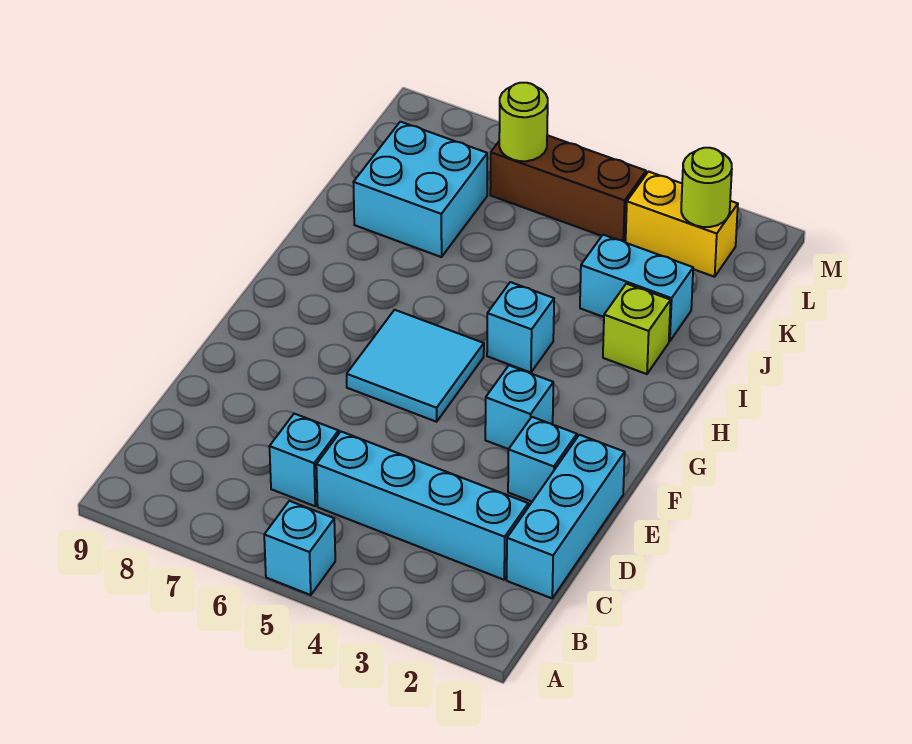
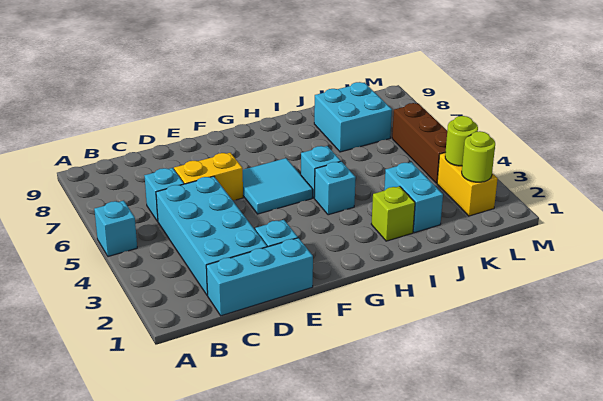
cyan 1x4 brick [316,432,528,580] -> cyan 2x4 brick [156,176,267,296]
none -> yellow 1x2 brick [174,153,243,200]
cyan 1x1 brick [485,365,553,449] -> cyan 1x1 brick moved to [301,146,341,198]
lime 1x1 round brick [499,83,548,161] -> lime 1x1 round brick moved to [445,116,478,166]

